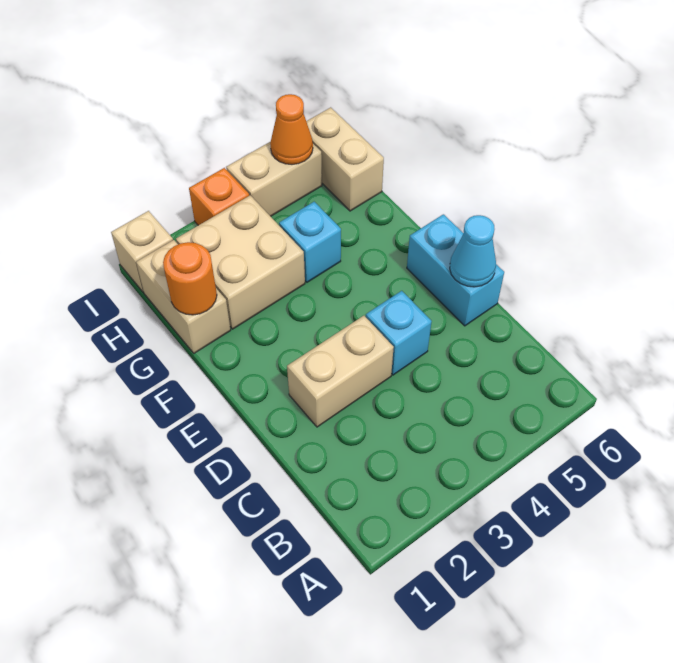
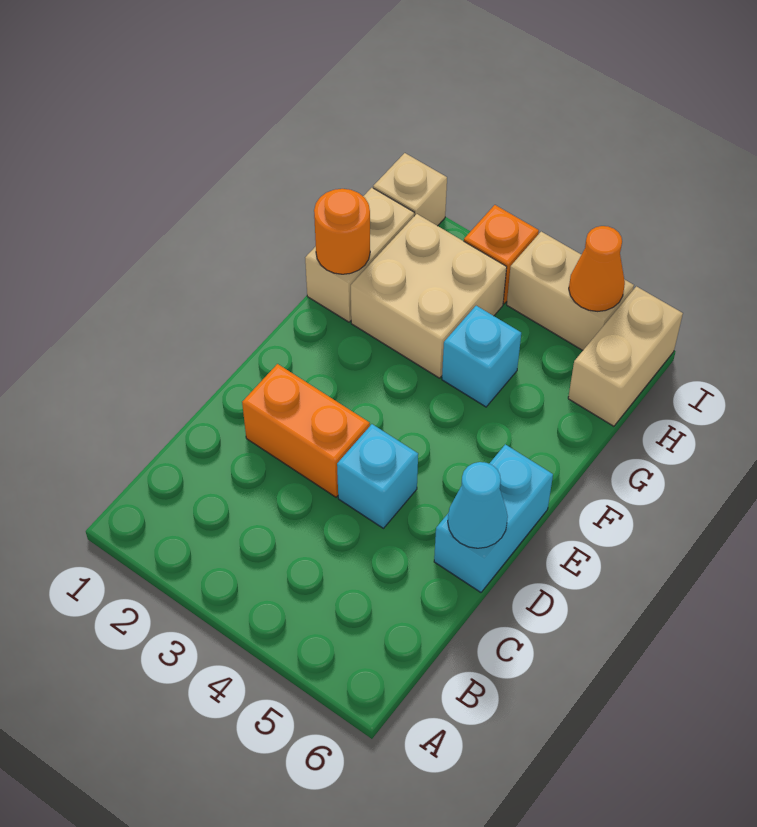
tan 1x2 brick [287,316,394,427] -> orange 1x2 brick [242,364,370,497]

